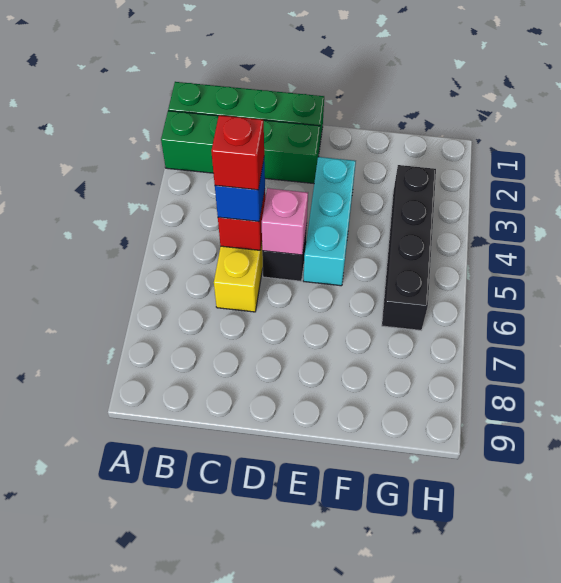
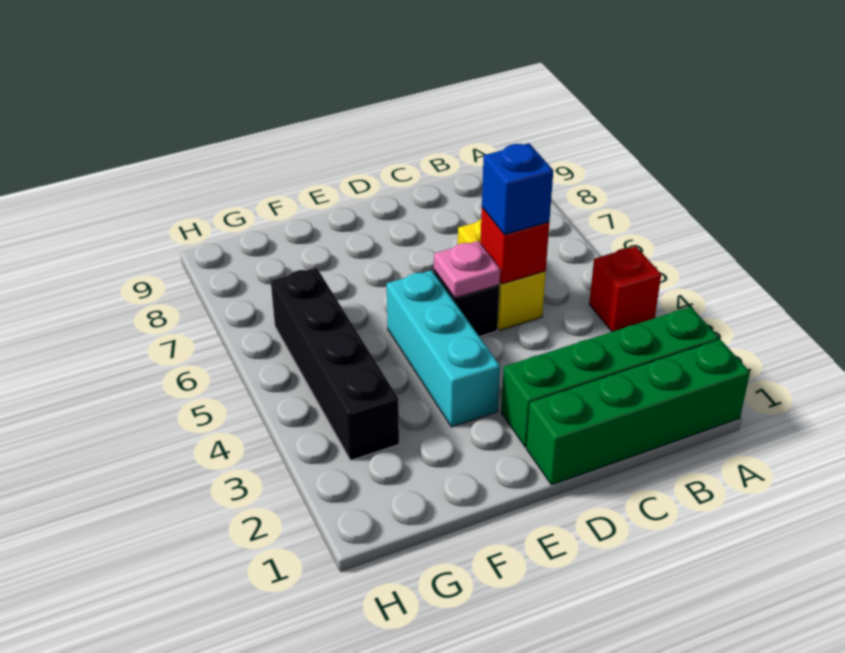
red 1x1 brick [211,115,264,190] -> red 1x1 brick moved to [589,246,661,332]
pink 1x1 brick [262,188,308,255] -> pink 1x1 plate [434,241,500,298]

